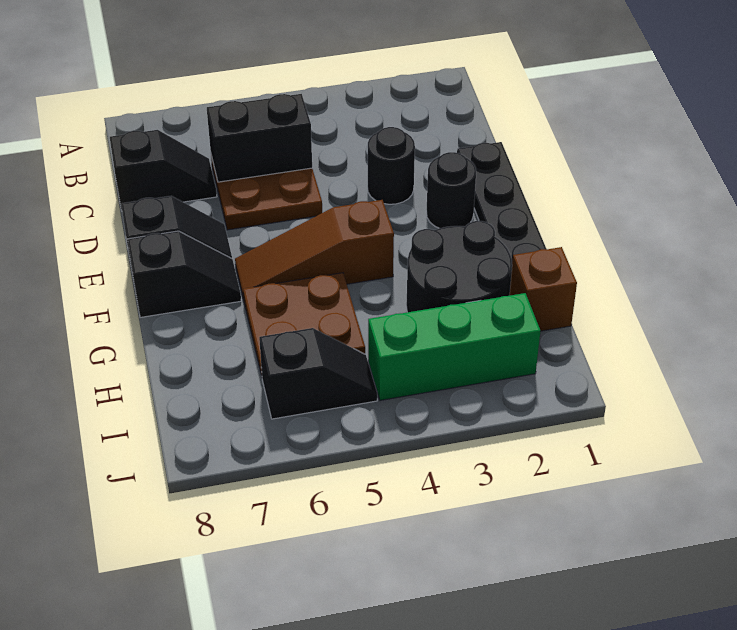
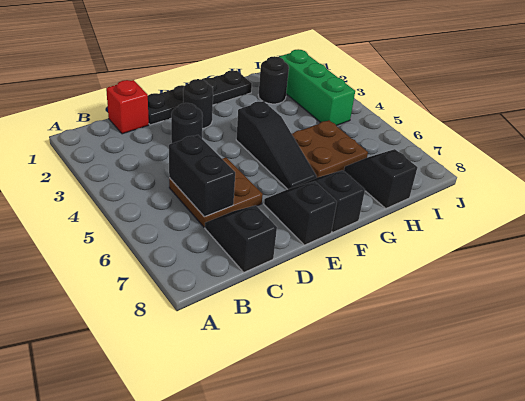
none -> red 1x1 brick [106,80,149,134]
brown 1x3 slope [235,200,394,299] -> black 1x3 slope [236,101,317,189]
black 2x2 round brick [407,221,512,312] -> black 1x1 round brick [258,56,289,104]
brown 1x1 brick [510,247,577,331] -> none
black 1x2 slope [259,328,377,419] -> black 1x2 slope moved to [344,149,418,209]

